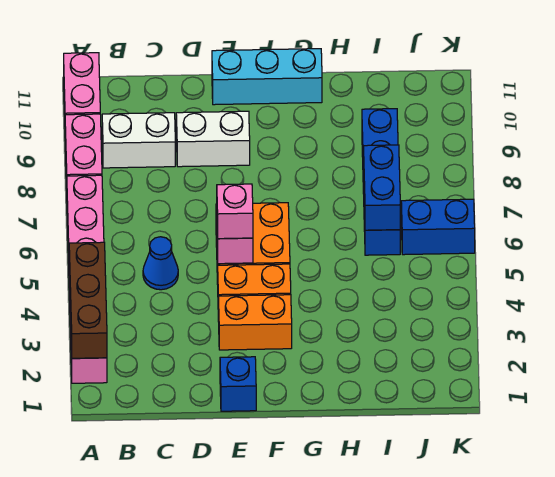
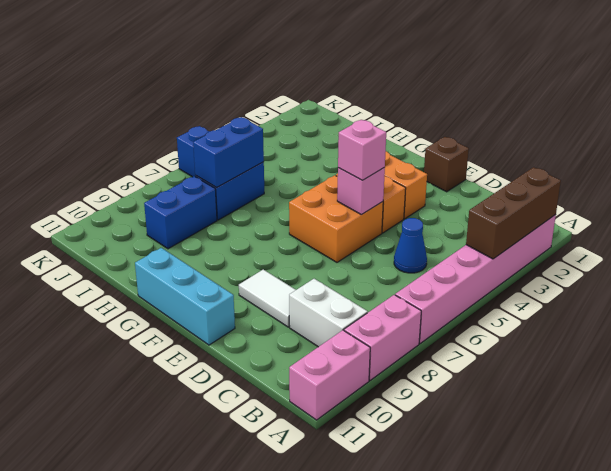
white 1x2 brick [176,111,250,167] -> white 1x2 tile [239,270,295,327]
blue 1x1 brick [220,357,256,411] -> brown 1x1 brick [424,137,469,192]

